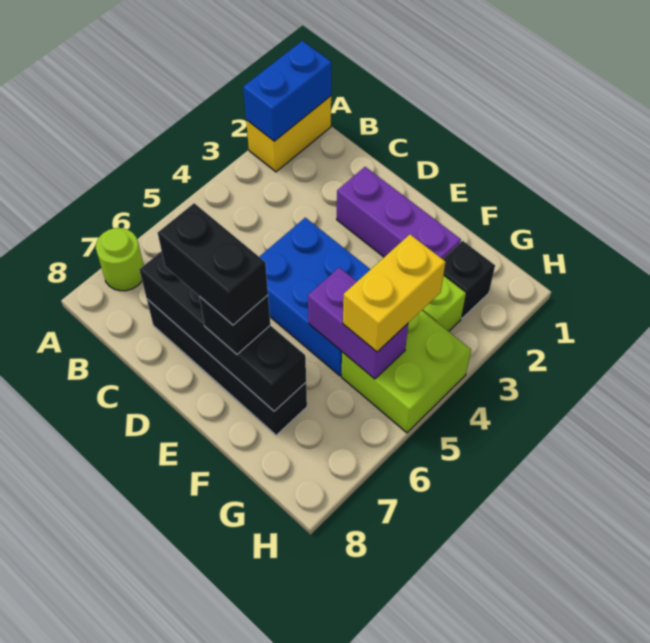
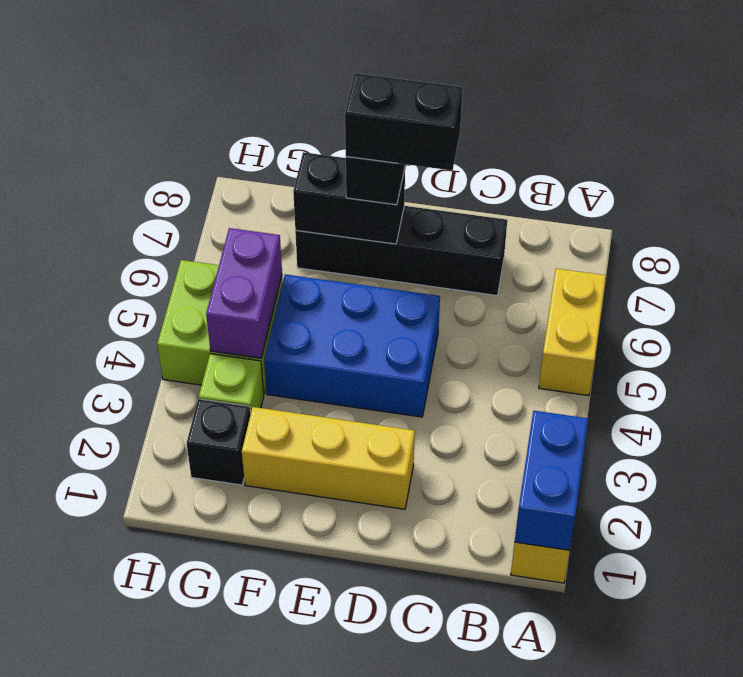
lime 1x1 round brick [96,228,144,291] -> none
black 1x4 brick [139,251,306,411] -> black 1x2 brick [293,152,405,244]
purple 1x3 brick [337,167,461,259] -> yellow 1x3 brick [242,407,415,509]
purple 1x2 brick [308,267,408,379] -> purple 1x2 brick turned to [206,228,282,358]
yellow 1x2 brick [343,234,446,352] -> yellow 1x2 brick moved to [539,268,606,396]

